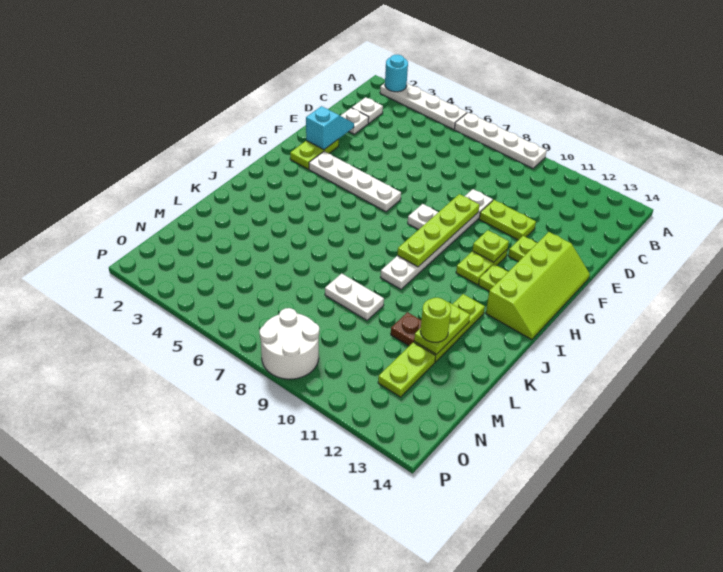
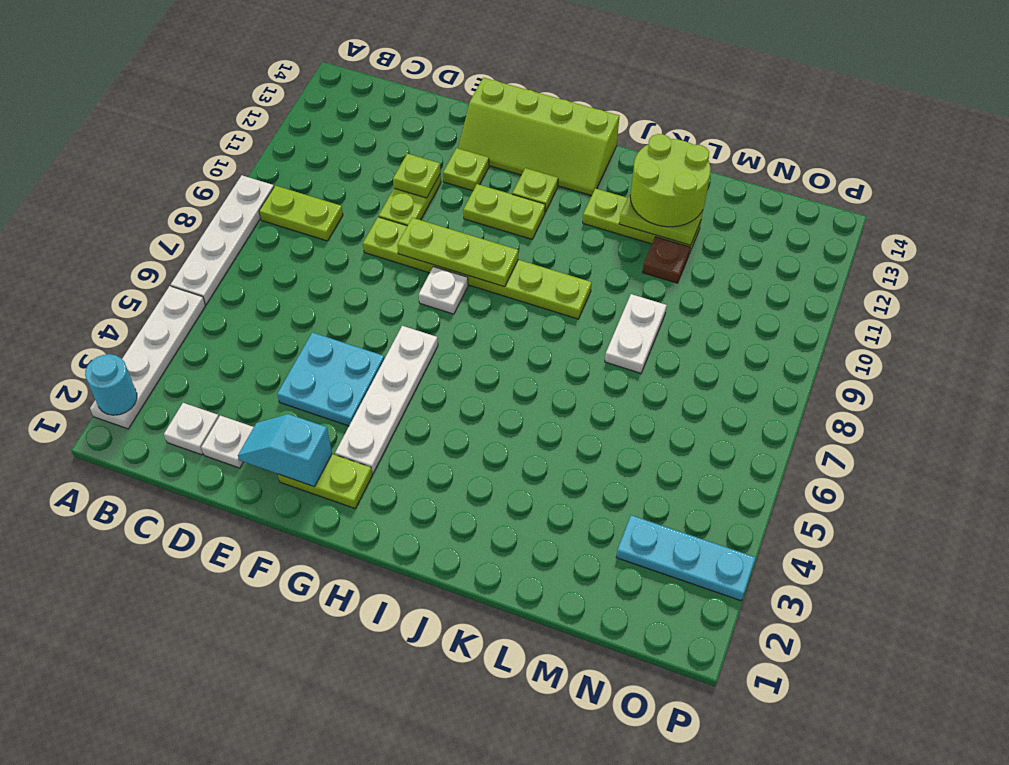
none -> cyan 2x2 plate [277,332,384,426]
white 1x6 plate [381,189,493,289] -> lime 1x6 plate [363,217,592,319]
lime 1x4 plate [397,194,479,267] -> lime 1x3 plate [397,218,518,287]
lime 2x4 slope [486,232,590,340] -> lime 2x4 slope turned to [458,78,619,196]
lime 1x1 plate [472,230,509,262] -> lime 1x1 plate moved to [393,154,441,198]
lime 1x1 round brick [420,298,451,342] -> lime 2x2 round brick [630,134,711,227]
lime 1x2 plate [378,342,436,397] -> lime 1x2 plate moved to [259,186,343,241]
none -> cyan 1x3 plate [616,515,756,601]
white 2x2 round brick [260,308,319,379] -> none

